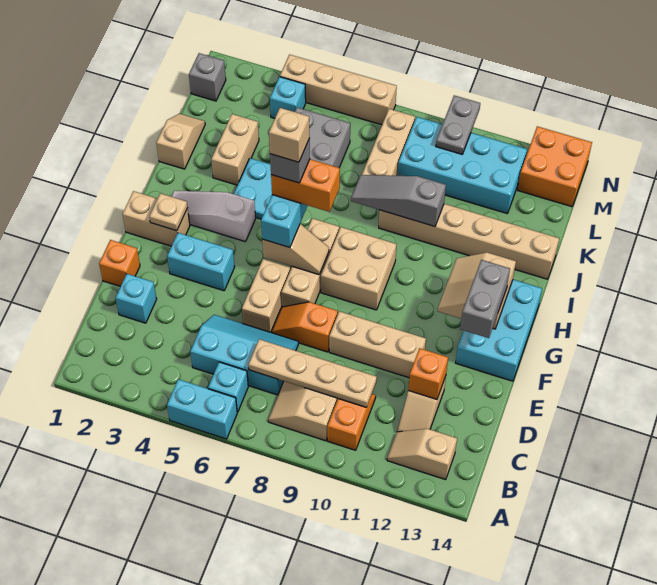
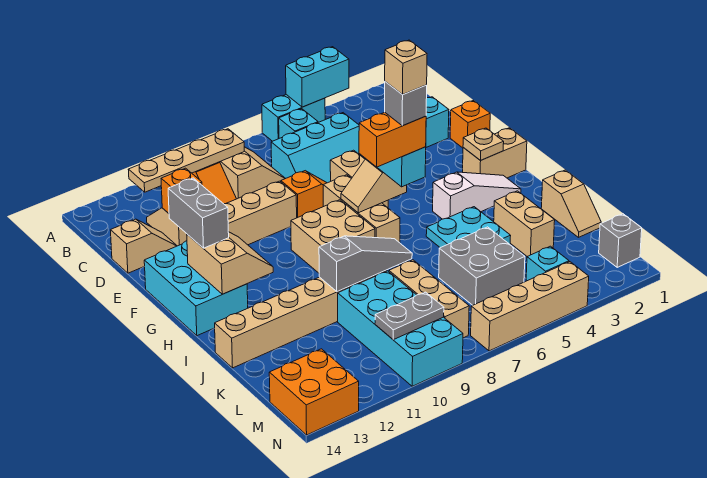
tan 1x2 slope [387,429,457,480] -> tan 1x2 slope moved to [111,219,177,273]
tan 1x4 plate [249,339,377,407] -> tan 1x4 plate moved to [128,129,244,192]
cyan 1x2 brick [167,233,235,291] -> cyan 1x2 brick moved to [286,47,349,107]
cyan 2x4 brick [398,117,527,214] -> cyan 2x4 brick turned to [338,271,463,386]
grey 1x2 plate [436,95,480,154] -> grey 1x2 plate turned to [375,292,444,340]

